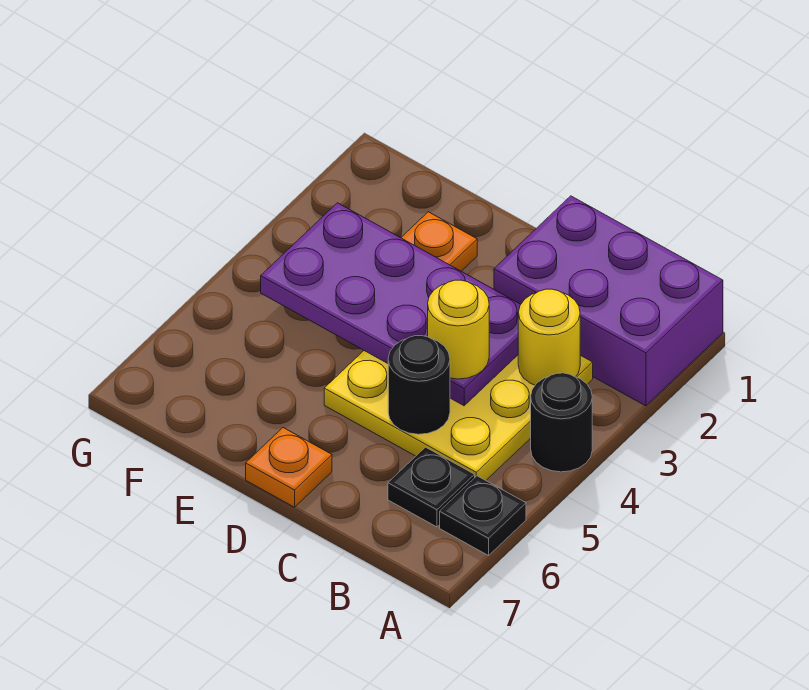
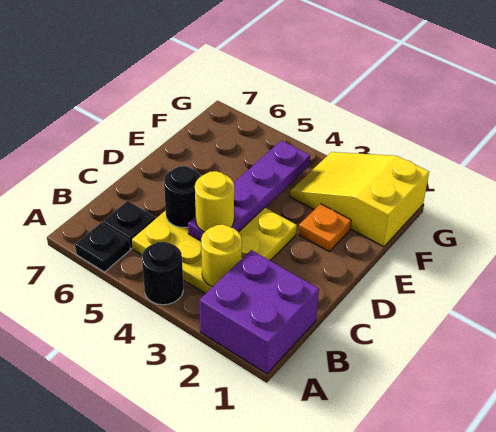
purple 2x3 brick [494,196,723,406] -> purple 2x2 brick [199,250,319,374]
purple 2x4 plate [261,203,521,406] -> purple 1x4 plate [188,141,310,241]
orange 1x1 plate [246,428,332,507] -> none
none -> yellow 2x3 slope [290,152,429,247]

